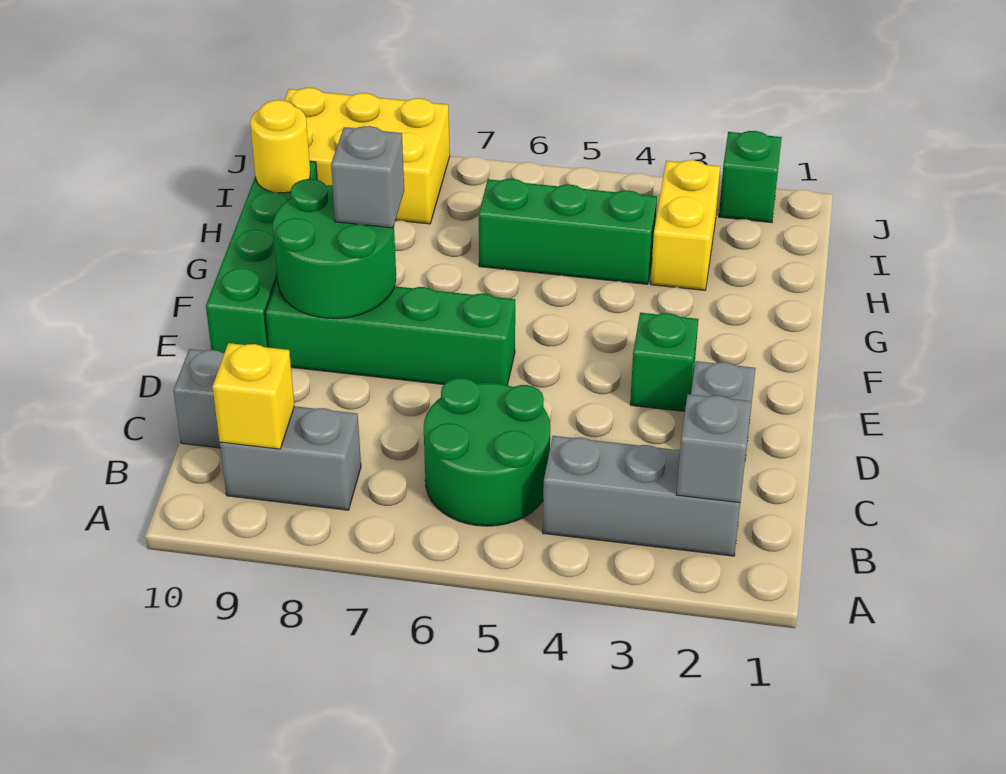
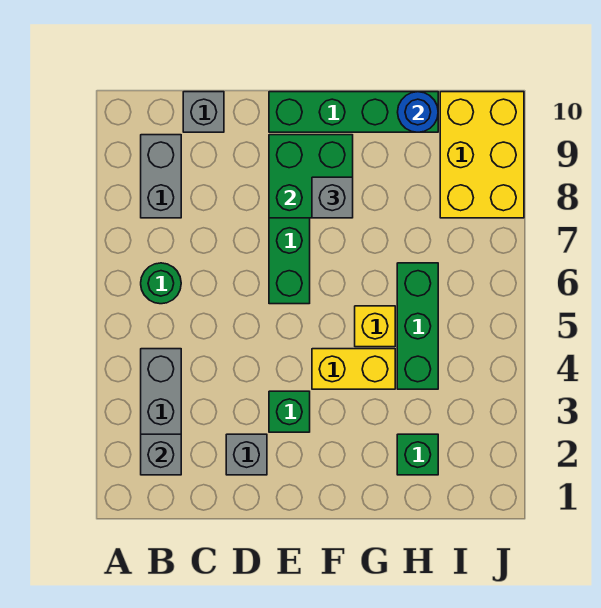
green 2x2 round brick [424,378,550,526] -> green 1x1 round brick [141,263,181,304]
yellow 1x1 brick [212,343,294,449] -> yellow 1x1 brick moved to [355,306,395,347]
green 2x2 round brick [273,179,396,319] -> green 2x2 brick [269,135,353,218]
yellow 1x2 brick [651,160,720,290] -> yellow 1x2 brick moved to [312,349,395,389]
yellow 1x1 round brick [250,100,310,193] -> blue 1x1 round brick [398,92,438,132]
green 1x1 brick [719,131,782,223] -> green 1x1 brick moved to [397,434,438,475]

